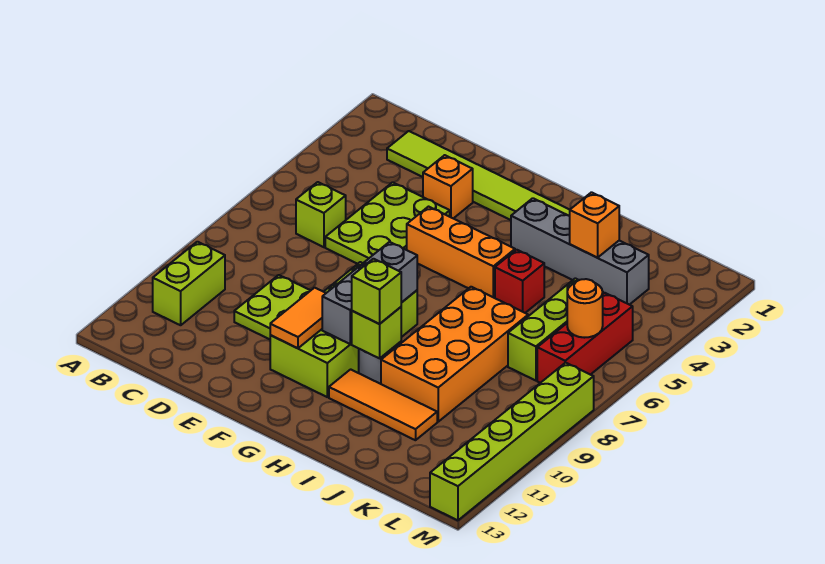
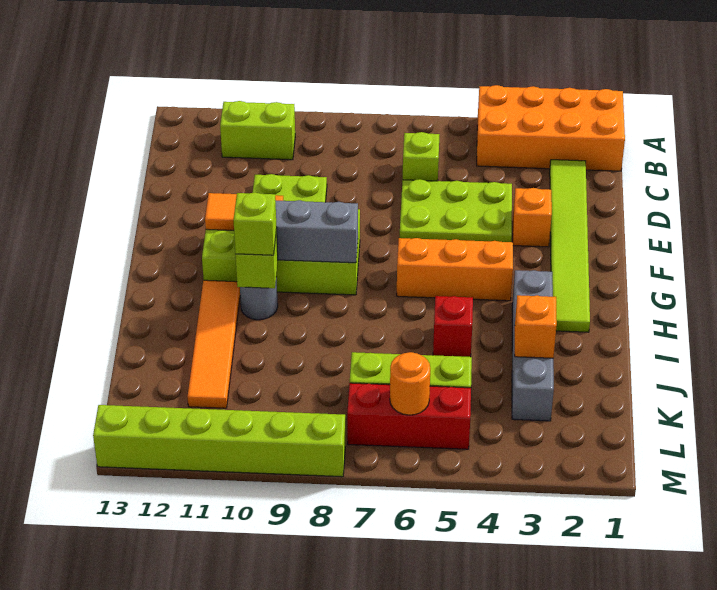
orange 1x3 brick [407,207,515,298] -> orange 1x3 brick turned to [397,238,513,301]
orange 1x3 tile [329,369,437,440] -> orange 1x4 tile [188,280,240,408]
orange 2x4 brick [381,287,528,422] -> orange 2x4 brick moved to [477,85,625,171]

